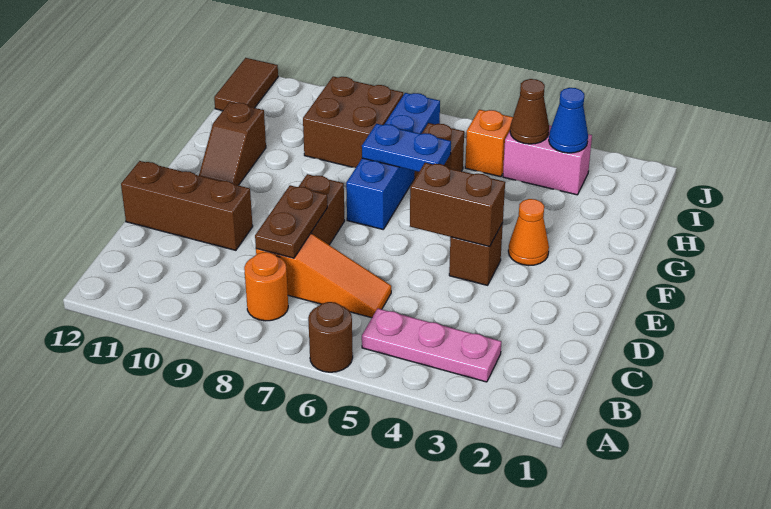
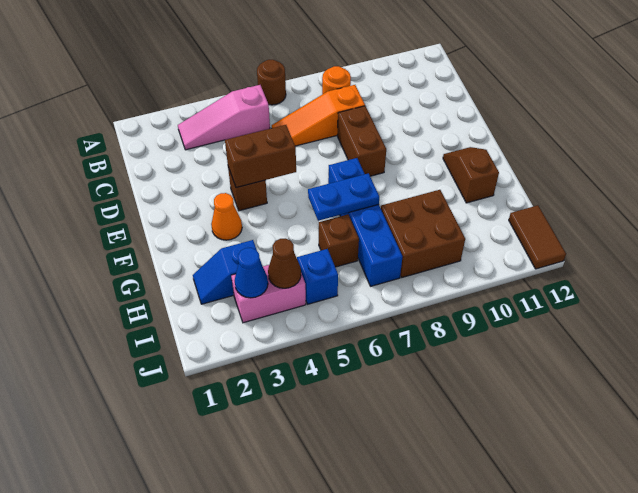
pink 1x3 plate [362,309,501,382] -> pink 1x3 slope [178,85,270,150]
brown 1x2 plate [255,185,327,258] -> none
brown 1x3 brick [121,161,253,250] -> none
none -> blue 1x2 slope [193,240,262,304]
orange 1x1 brick [465,110,513,177] -> blue 1x1 brick [297,249,338,304]

